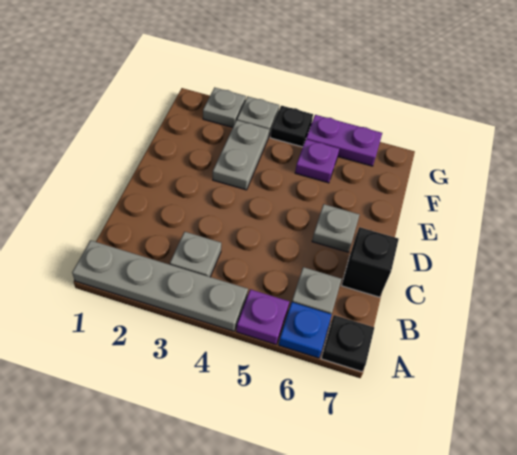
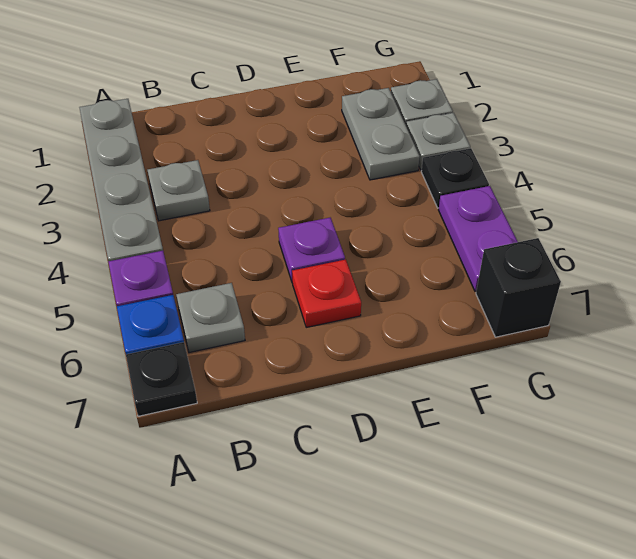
black 1x1 brick [341,227,399,297] -> black 1x1 brick moved to [476,238,561,337]
grey 1x1 plate [312,204,359,252] -> red 1x1 plate [292,260,361,327]
grey 1x2 plate [213,120,269,190] -> grey 1x2 plate turned to [342,88,420,180]
purple 1x1 plate [295,139,339,183] -> purple 1x1 plate moved to [278,218,345,281]

